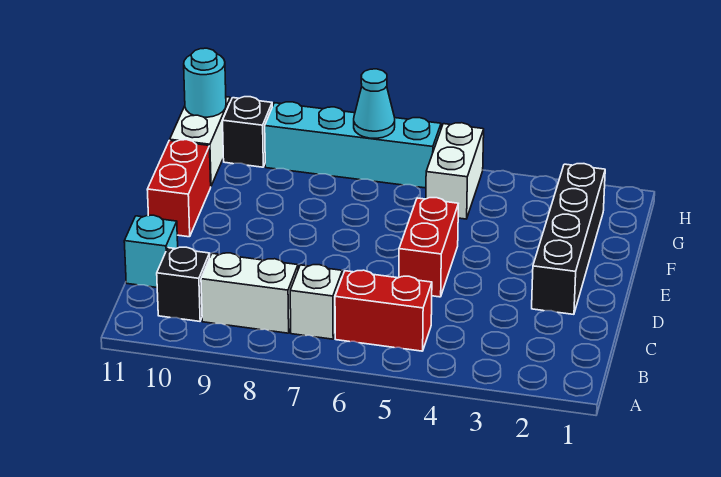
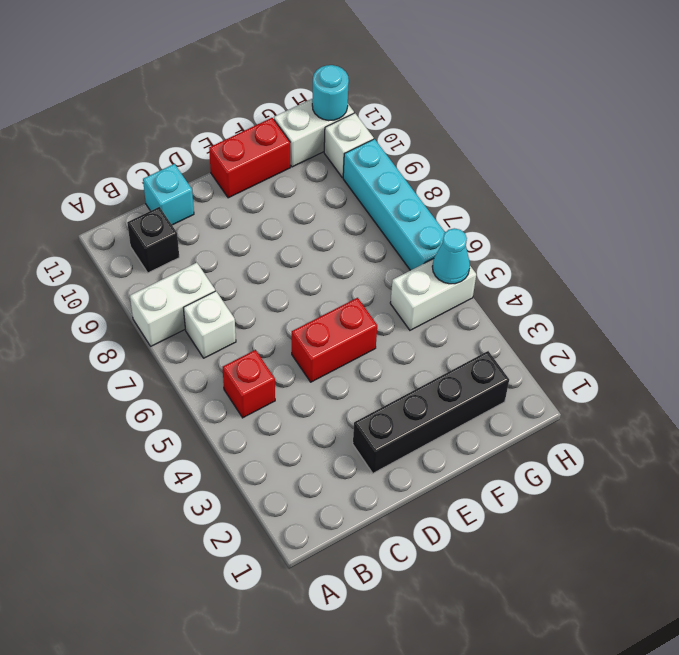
red 1x2 brick [335,270,432,351] -> red 1x1 brick [223,350,275,418]
white 1x2 brick [201,253,298,333] -> white 1x2 brick turned to [130,263,215,346]
cyan 1x1 cone [354,69,395,138] -> cyan 1x1 cone moved to [432,228,470,284]
black 1x1 brick [223,97,272,167] -> white 1x1 brick [324,113,374,178]

